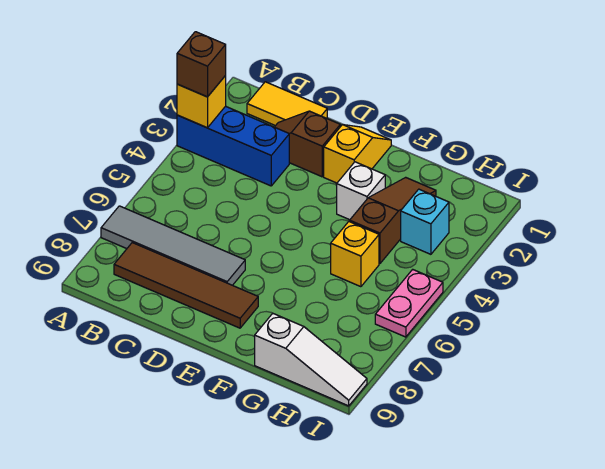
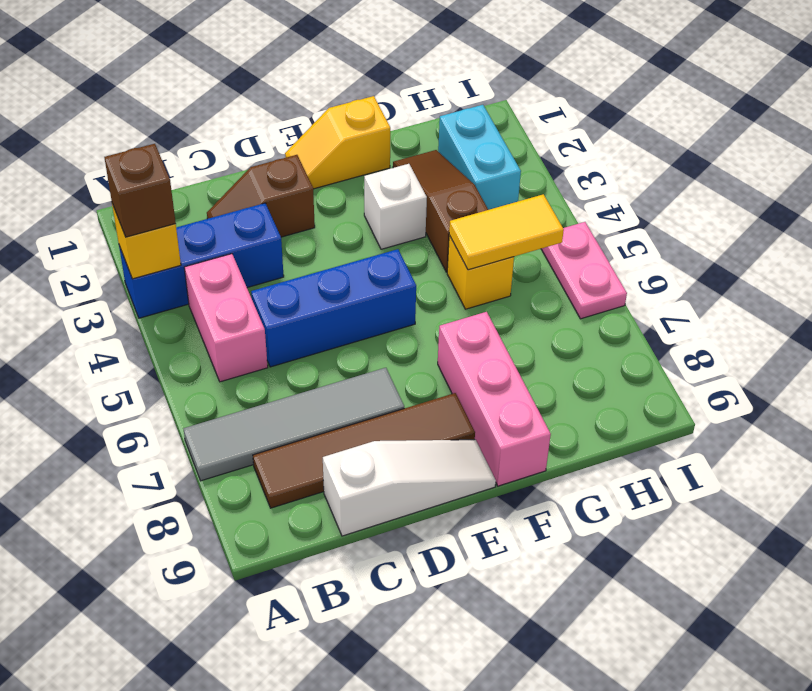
yellow 1x2 tile [247,82,327,126] -> yellow 1x2 tile moved to [449,194,564,270]
none -> pink 1x2 brick [184,254,268,382]
none -> blue 1x3 brick [251,249,416,367]
yellow 1x2 slope [324,125,391,183] -> yellow 1x2 slope turned to [285,96,390,189]
none -> pink 1x3 brick [438,312,551,486]
white 1x3 slope [255,313,367,406] -> white 1x3 slope moved to [323,440,496,536]
cyan 1x1 brick [401,189,449,254] -> cyan 1x2 brick [438,105,521,210]

